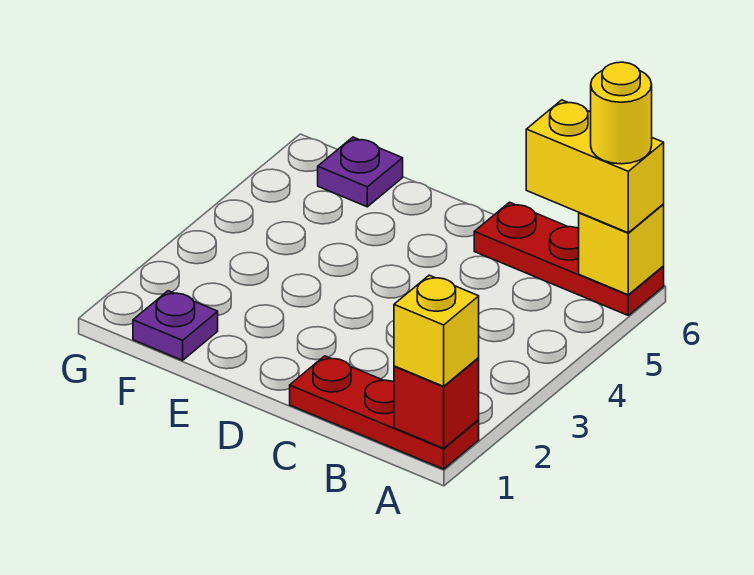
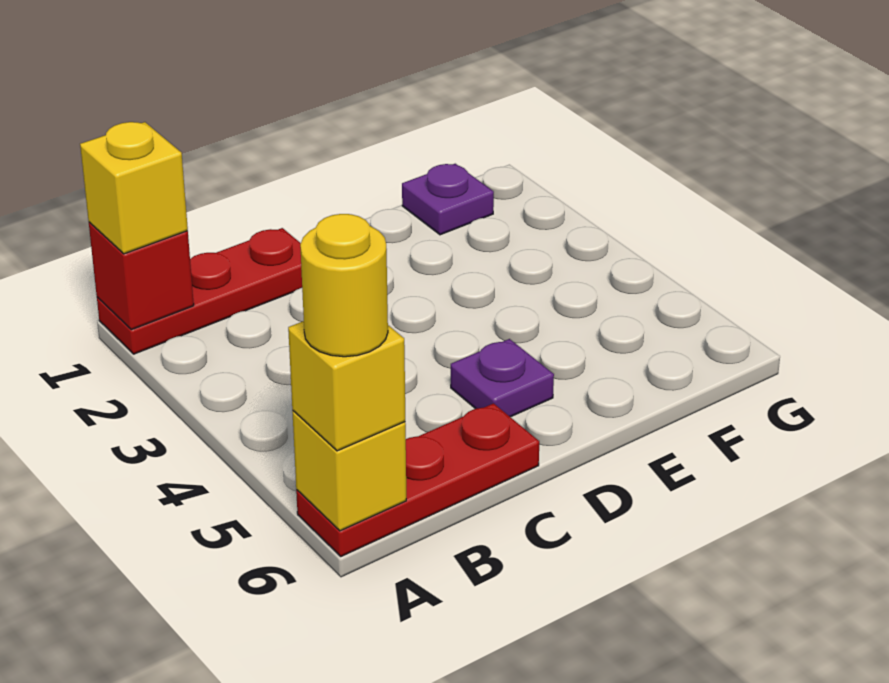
yellow 1x2 brick [526,100,664,233] -> yellow 1x1 brick [288,321,405,451]
purple 1x1 plate [318,137,403,207] -> purple 1x1 plate moved to [451,339,554,417]

